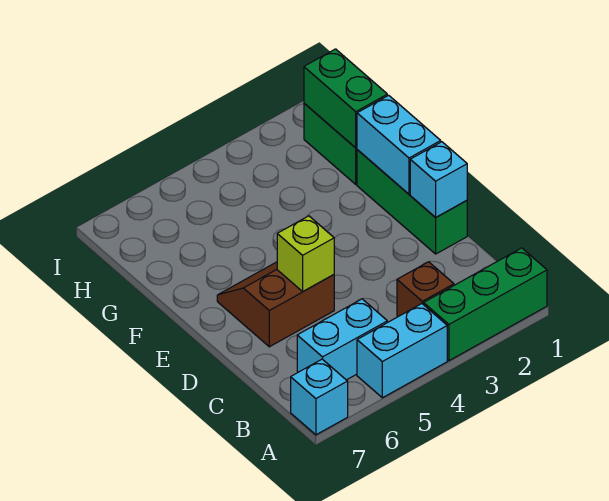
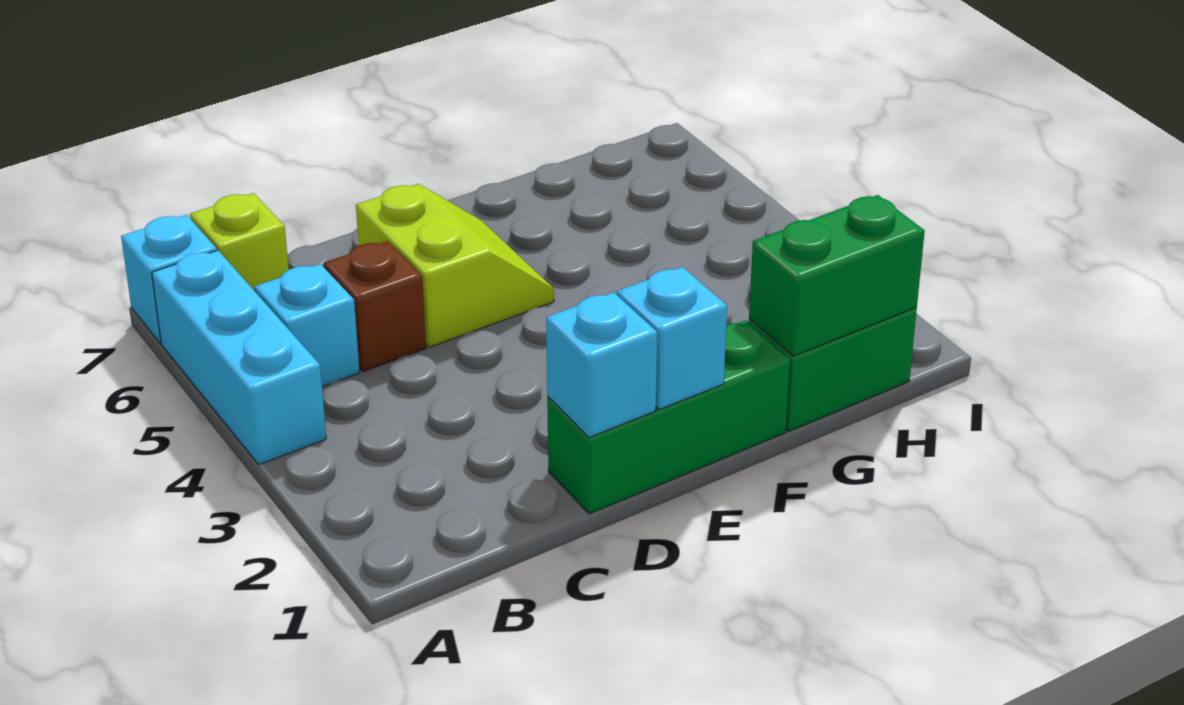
green 1x3 brick [424,248,547,361] -> none
cyan 1x2 brick [357,304,447,398] -> cyan 1x3 brick [152,250,326,464]
brown 1x1 brick [397,262,454,317] -> brown 1x1 brick moved to [324,241,426,372]
cyan 1x2 brick [297,299,387,380] -> cyan 1x1 brick [255,264,360,387]
brown 2x2 slope [217,262,334,347] -> lime 2x2 slope [356,184,554,347]
lime 1x1 brick [277,216,334,291] -> lime 1x1 brick moved to [190,193,289,291]
cyan 1x2 brick [357,95,441,194] -> cyan 1x1 brick [617,267,727,410]

